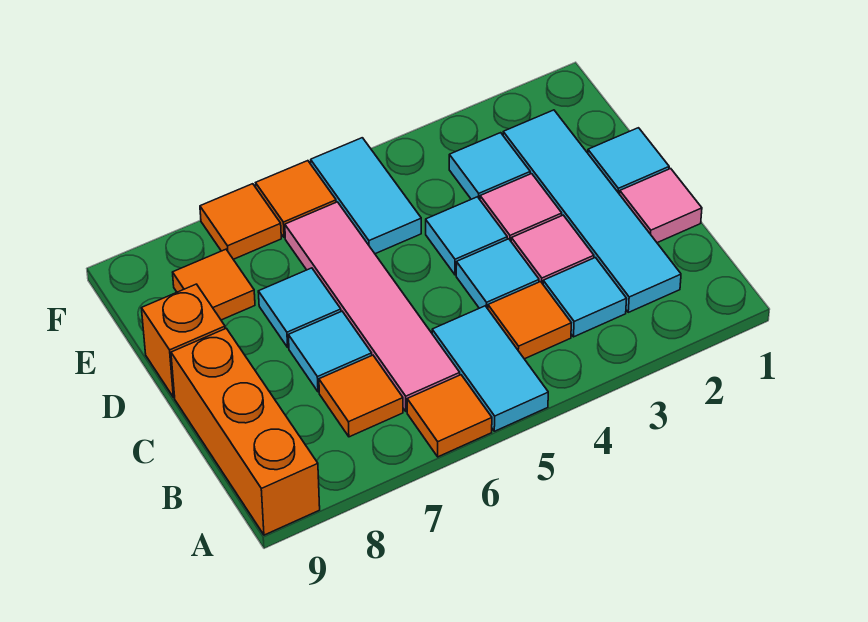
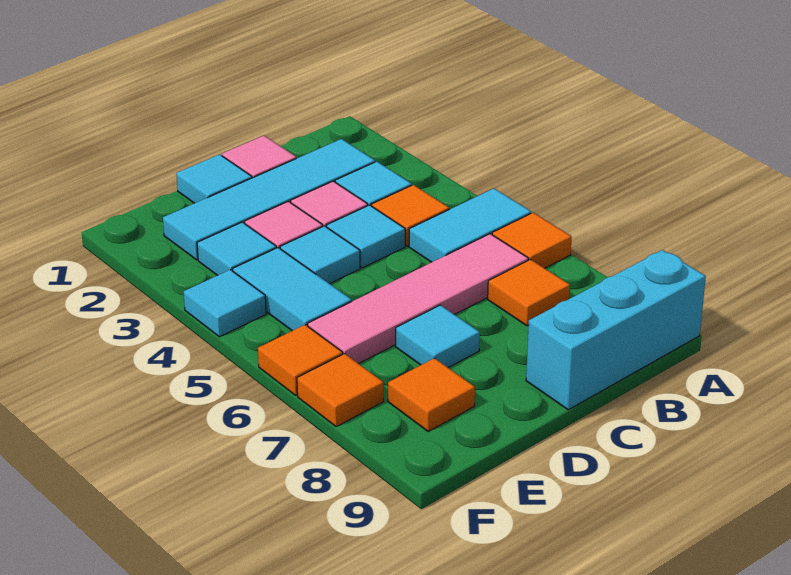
orange 1x3 brick [171,328,320,535] -> cyan 1x3 brick [526,250,706,410]
cyan 1x1 tile [288,311,372,392] -> cyan 1x1 tile moved to [184,270,266,337]
orange 1x1 brick [141,284,225,397] -> none
cyan 1x2 tile [311,138,421,254] -> cyan 1x2 tile turned to [233,248,352,331]

